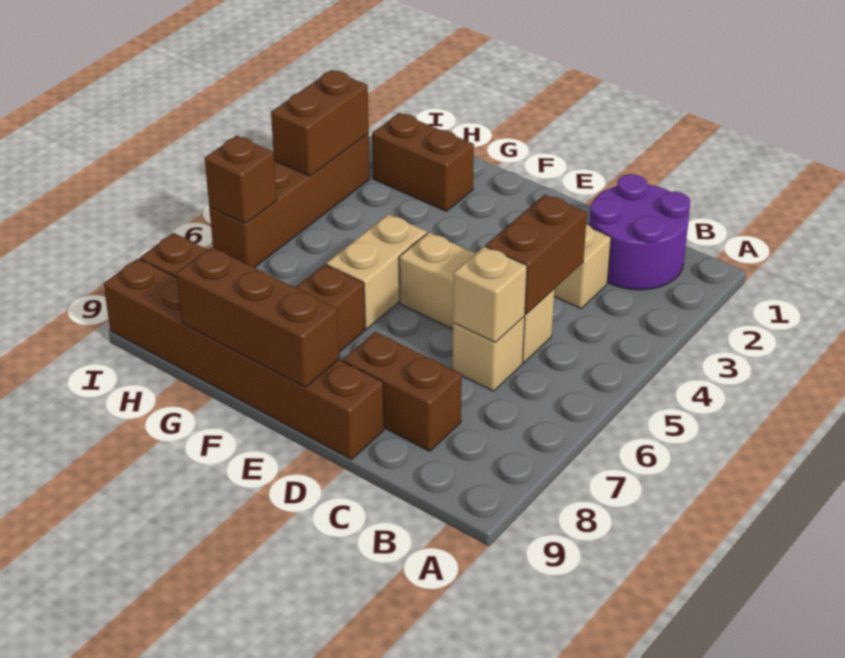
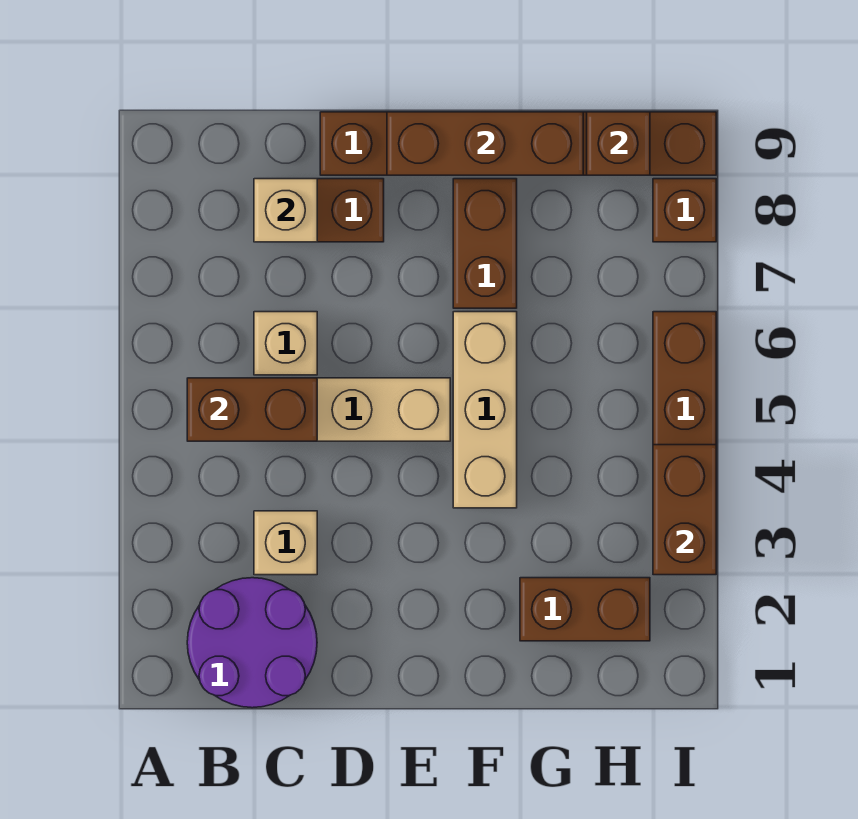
brown 1x2 brick [486,195,587,314] -> brown 1x2 brick turned to [187,378,317,441]
tan 1x1 brick [453,246,527,343] -> tan 1x1 brick moved to [254,179,317,242]
tan 1x2 brick [326,214,427,329] -> tan 1x3 brick [453,312,517,508]
brown 1x1 brick [205,136,277,224] -> brown 1x1 brick moved to [587,112,650,175]

